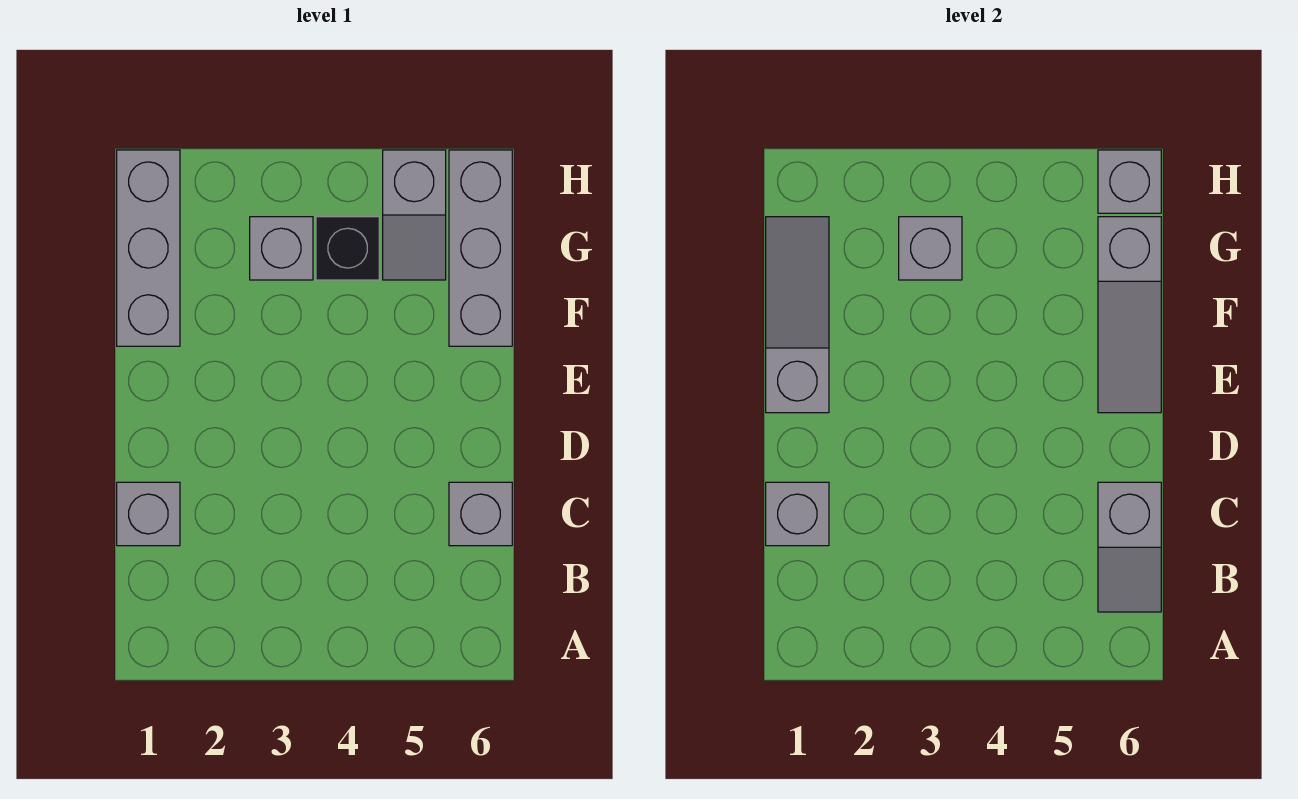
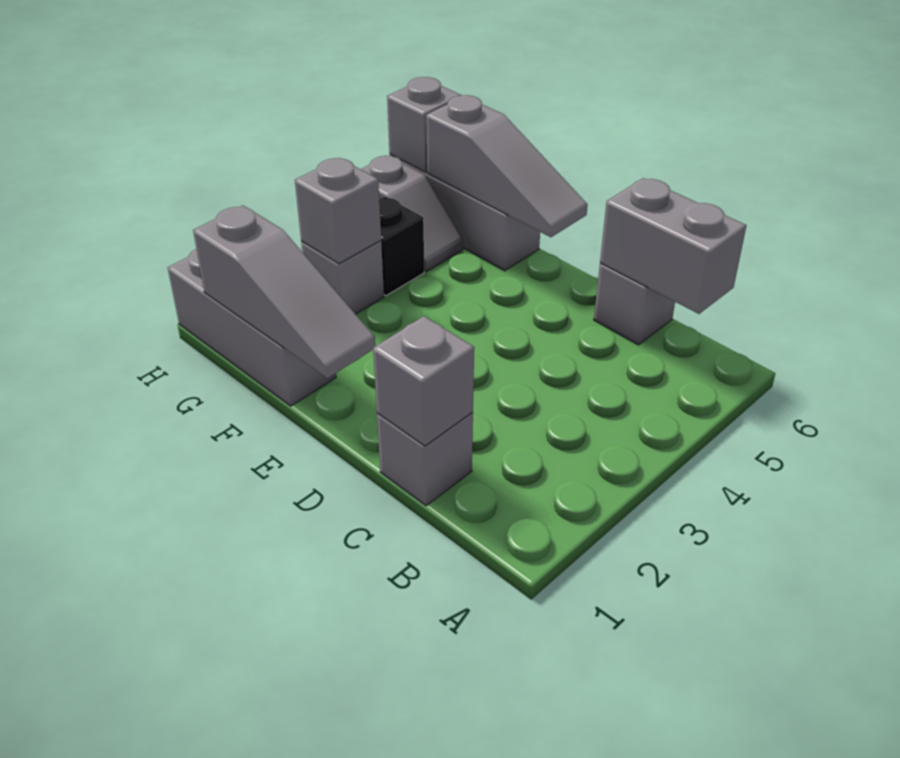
grey 1x2 slope [1098,482,1161,612] -> grey 1x2 brick [600,178,746,314]
grey 1x3 slope [766,217,829,413] -> grey 1x3 slope turned to [193,205,375,378]

